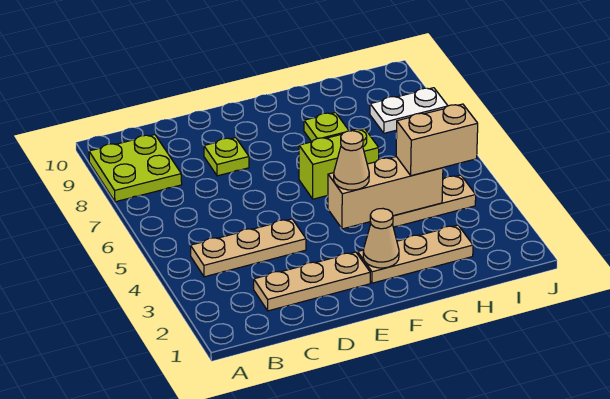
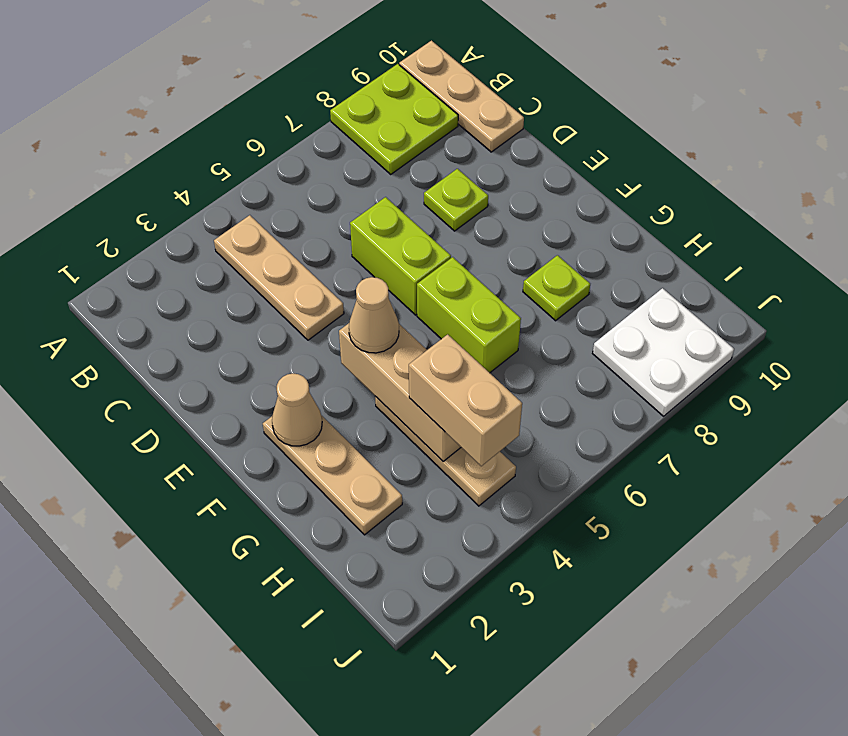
tan 1x3 plate [254,252,370,311] -> tan 1x3 plate moved to [399,41,524,152]
none -> lime 1x2 brick [350,197,451,315]
white 1x2 plate [370,88,448,133] -> white 2x2 plate [593,288,734,416]

